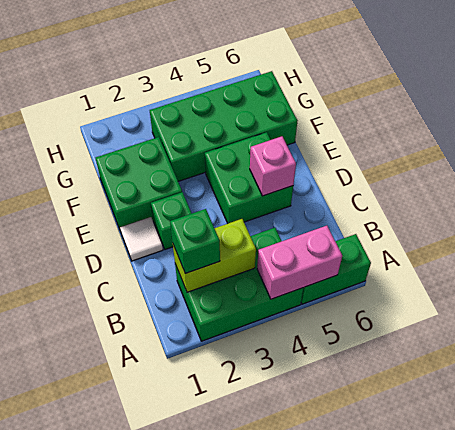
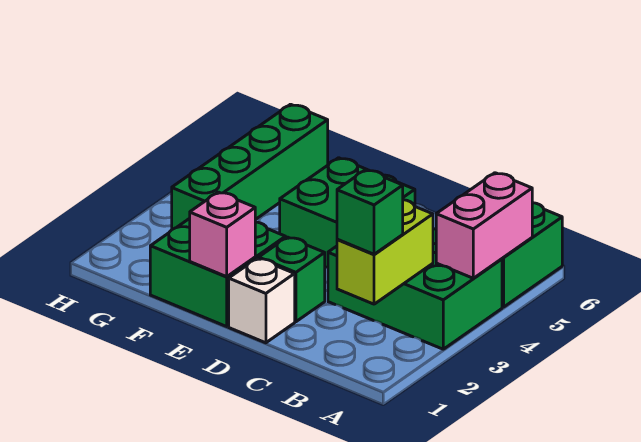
green 2x3 brick [175,228,303,341] -> green 2x3 brick turned to [328,229,502,349]
white 1x1 tile [120,217,163,261] -> white 1x1 brick [229,258,295,343]
pink 1x1 brick [250,136,296,196] -> pink 1x1 brick moved to [190,192,255,277]
green 2x4 brick [150,71,297,181] -> green 1x4 brick [172,104,328,229]

